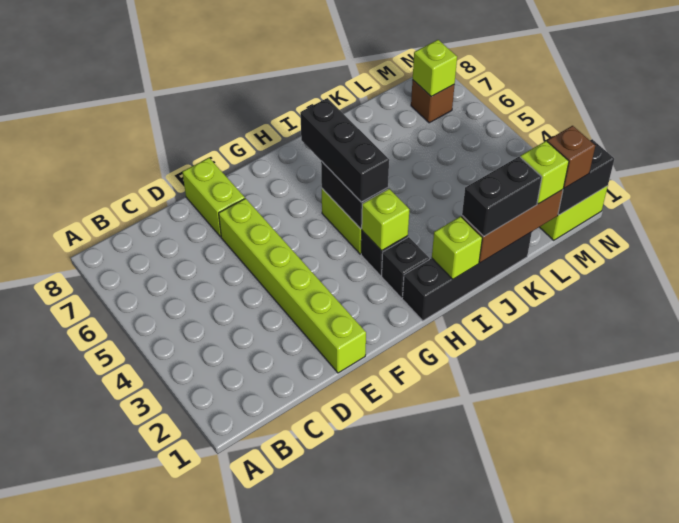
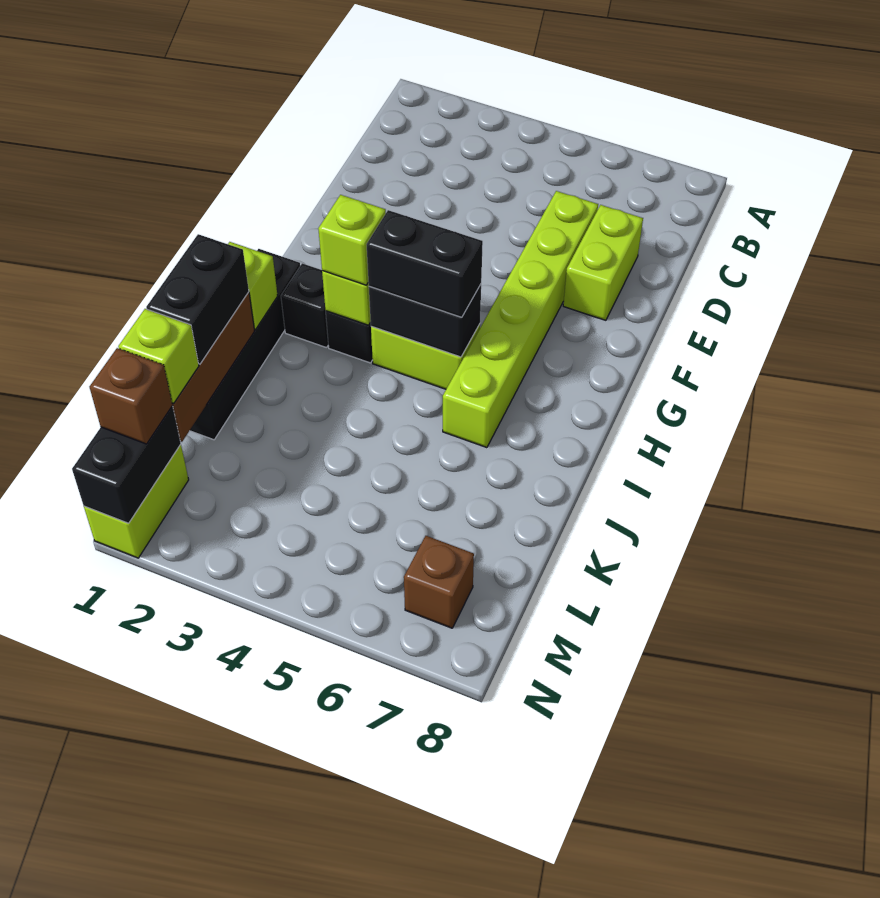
lime 1x6 brick [219,198,366,373] -> lime 1x6 brick turned to [443,191,598,448]
lime 1x2 brick [183,158,245,237] -> lime 1x2 brick turned to [563,205,643,320]
black 1x3 brick [300,98,389,202] -> black 1x2 brick [366,210,483,317]
lime 1x1 brick [413,40,457,96] -> lime 1x1 brick moved to [318,195,386,285]

